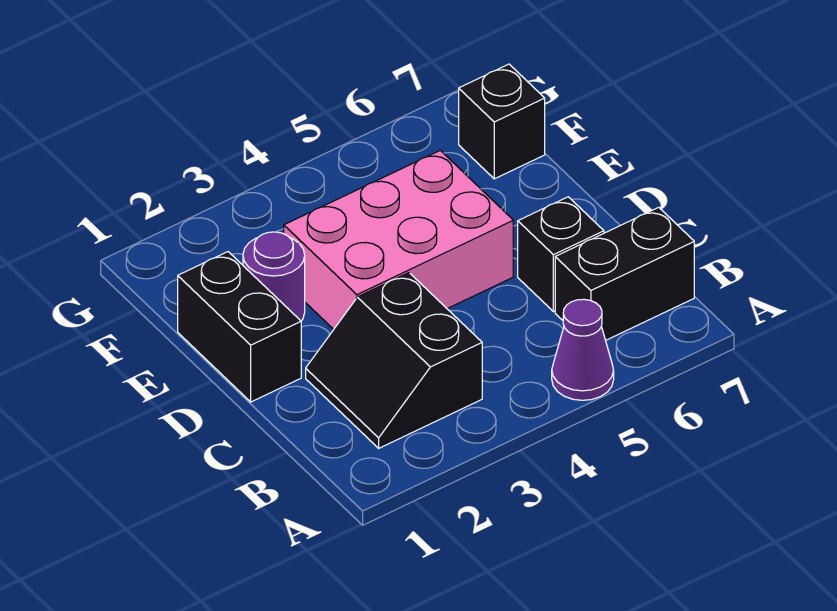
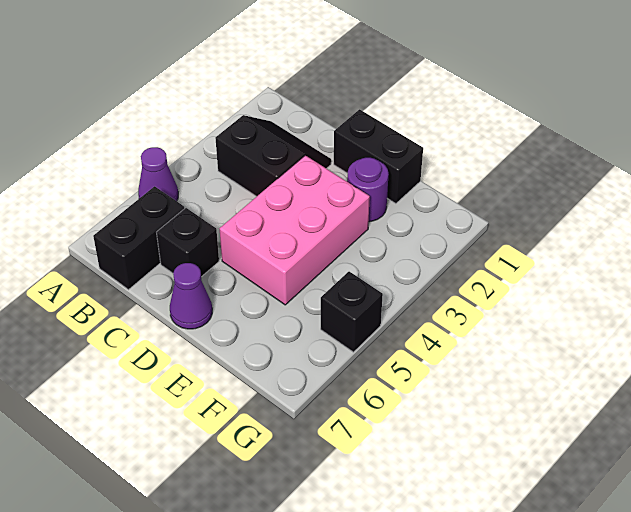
none -> purple 1x1 cone [170,263,212,329]
black 1x1 brick [459,64,545,179] -> black 1x1 brick moved to [321,272,383,352]

